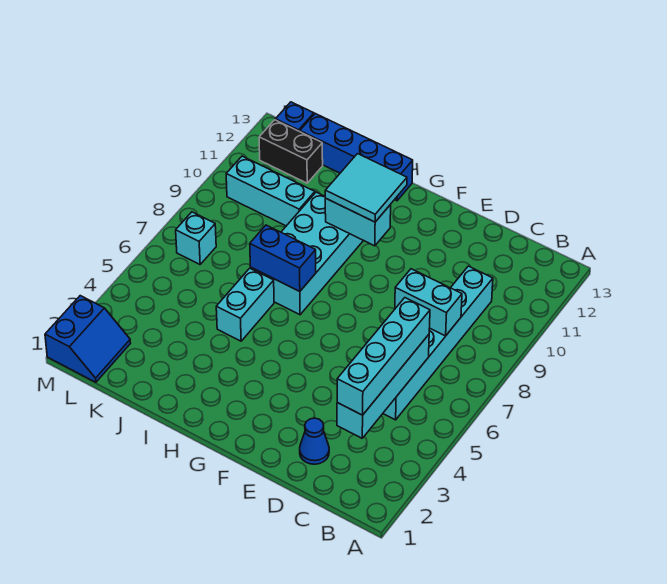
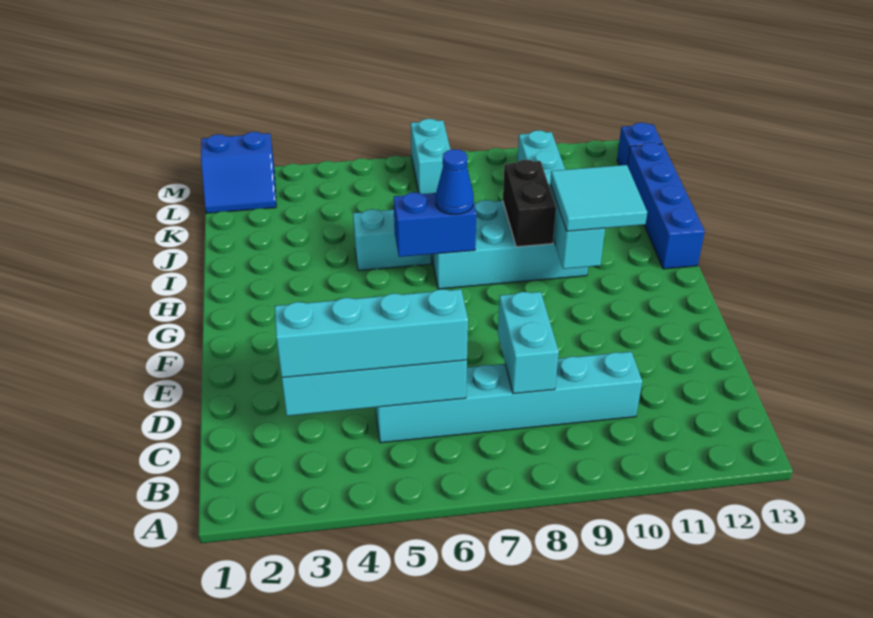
blue 1x1 cone [300,418,329,464] -> blue 1x1 cone moved to [436,149,474,214]
blue 1x2 brick [250,225,316,292] -> blue 1x2 brick turned to [394,192,476,257]
black 1x2 brick [259,120,323,183] -> black 1x2 brick moved to [503,160,556,247]
cyan 1x1 brick [176,212,216,264] -> cyan 1x2 brick [411,119,450,194]

